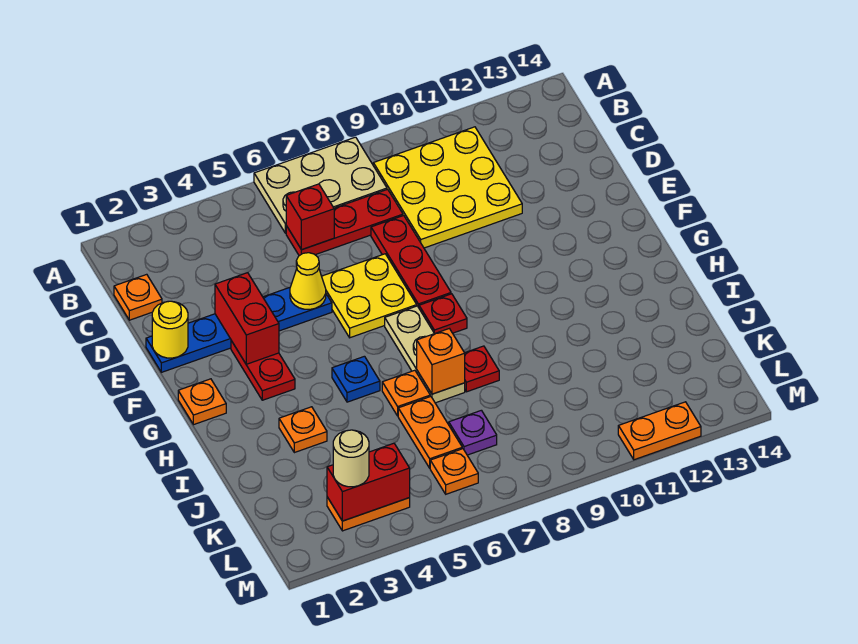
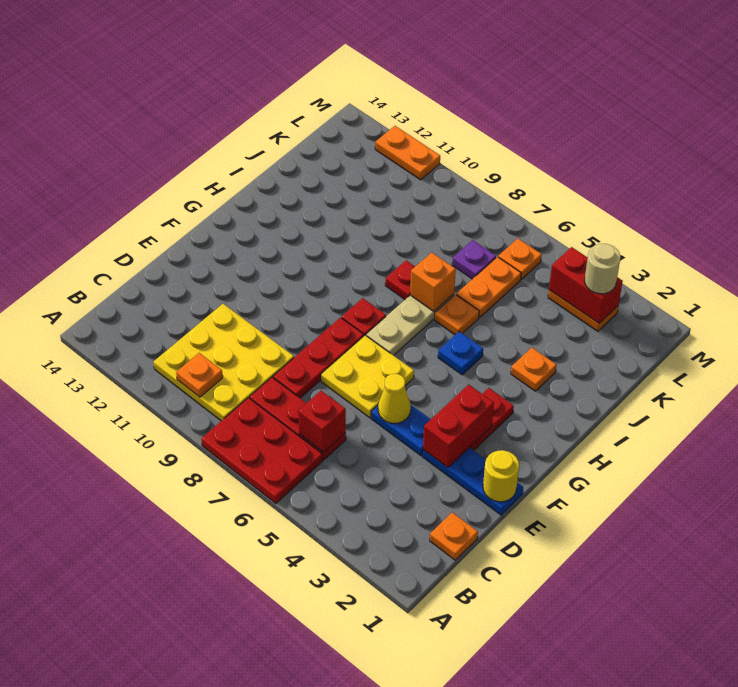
tan 2x3 plate [254,137,387,233] -> red 2x3 plate [201,398,323,503]
orange 1x1 plate [178,379,226,425] -> orange 1x1 plate moved to [176,353,223,397]

